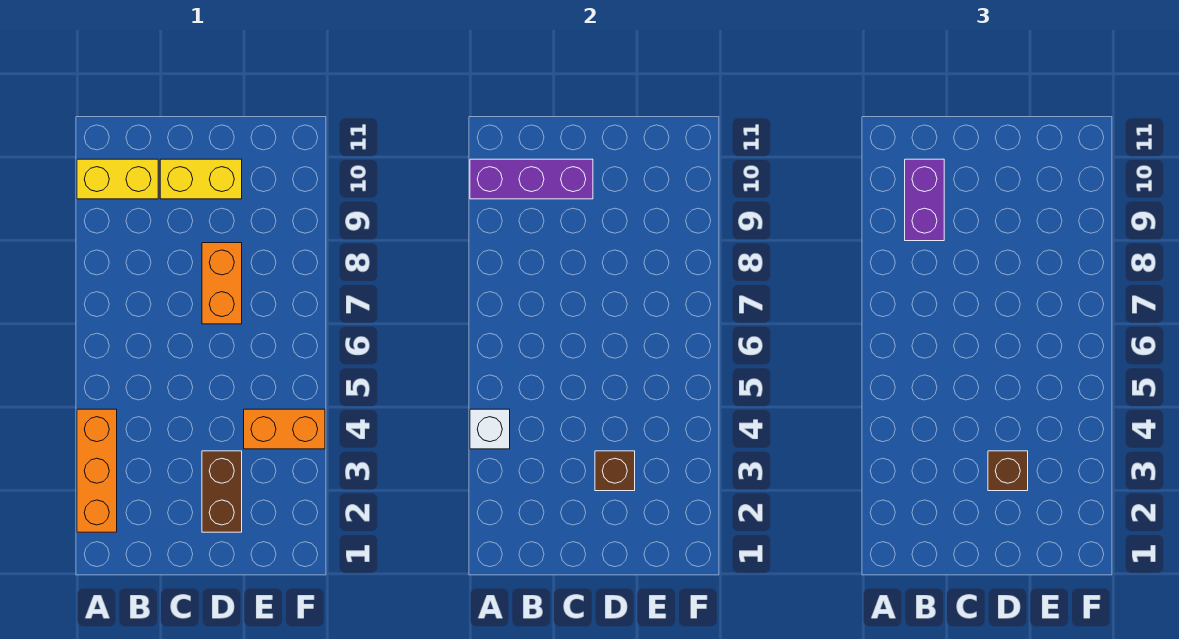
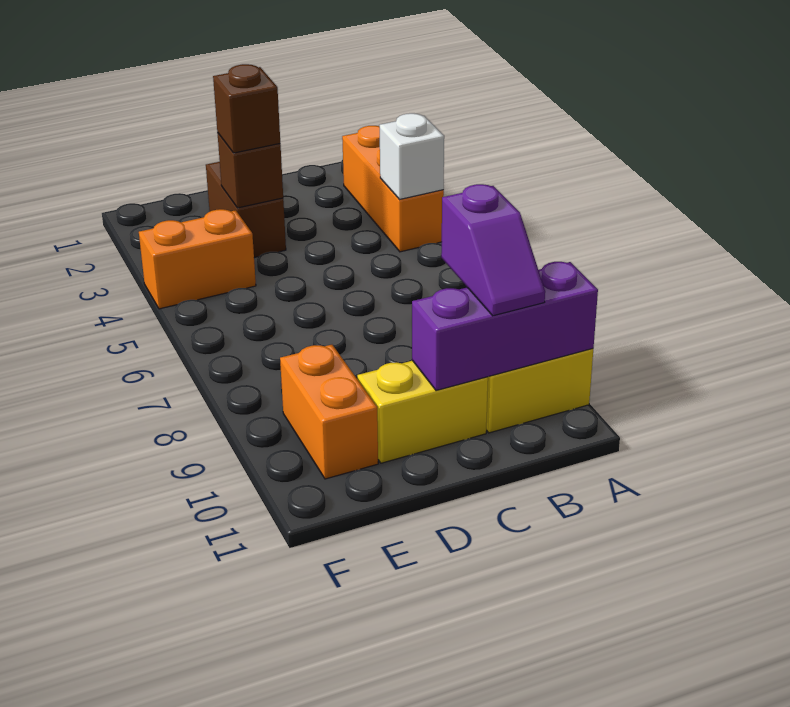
purple 1x2 brick [905,159,944,241] -> purple 1x2 slope [441,184,545,316]
orange 1x2 brick [202,243,242,324] -> orange 1x2 brick moved to [280,345,378,479]

